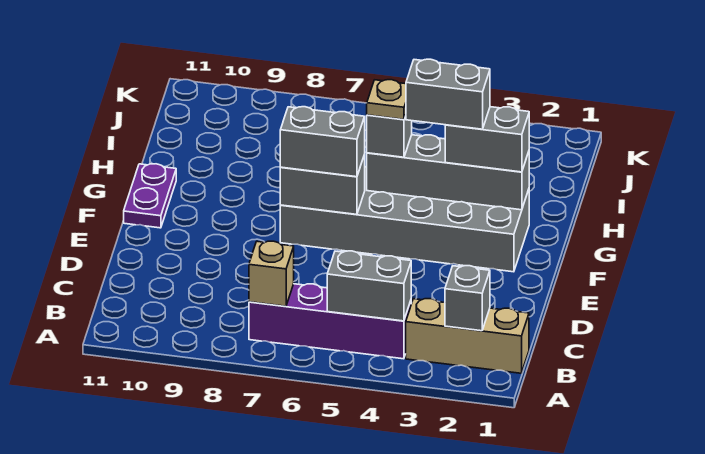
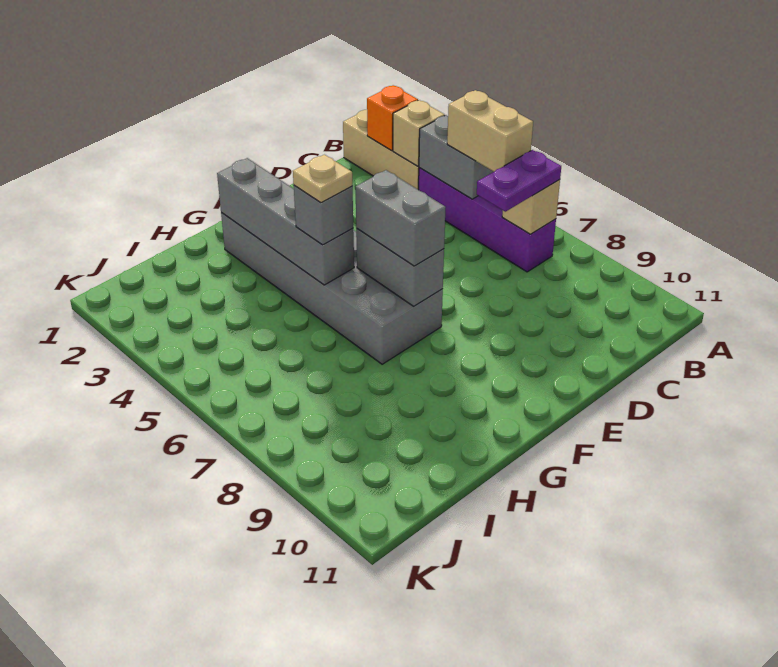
grey 1x1 brick [445,266,490,331] -> orange 1x1 brick [367,85,418,151]
none -> tan 1x1 brick [393,100,445,166]
none -> tan 1x2 brick [447,90,533,172]
purple 1x2 plate [124,164,176,228] -> purple 1x2 plate moved to [477,150,561,212]
grey 1x2 brick [445,107,529,172] -> none
grey 1x2 brick [406,59,490,129] -> none

